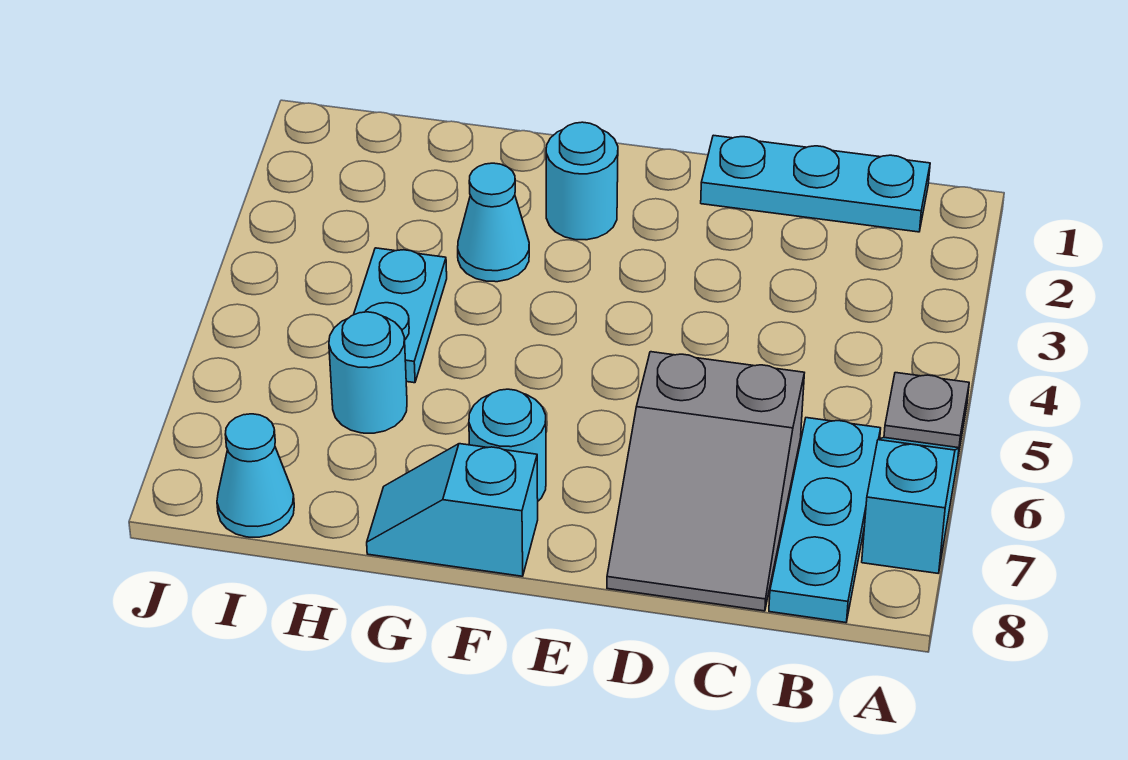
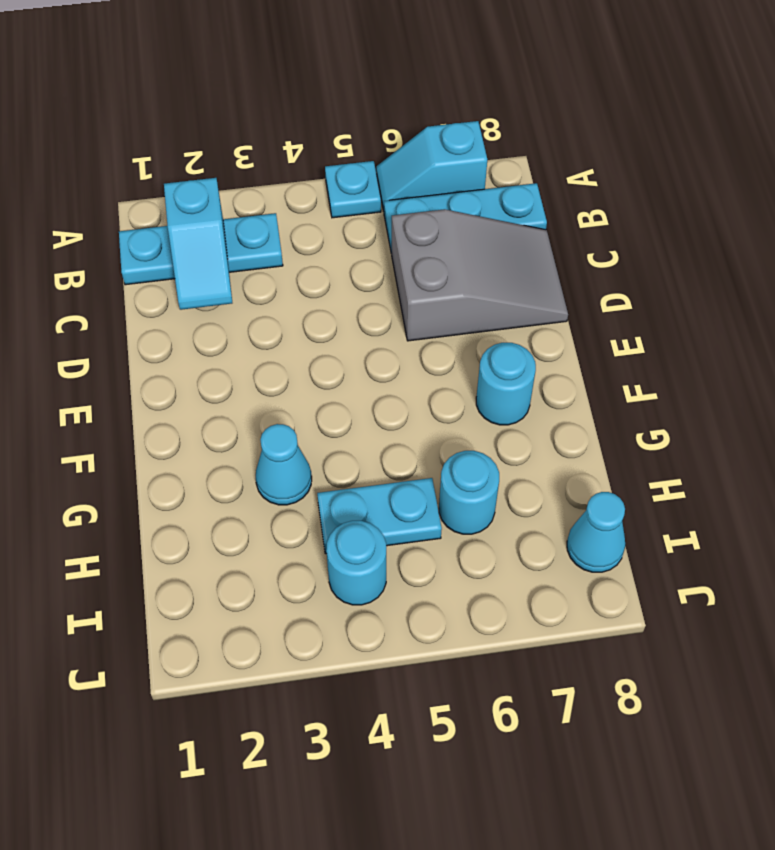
grey 1x1 plate [884,373,969,454] -> cyan 1x1 plate [325,161,381,218]
cyan 1x3 plate [701,135,930,232] -> cyan 1x3 plate turned to [119,213,283,285]
cyan 1x1 round brick [546,122,618,240] -> cyan 1x1 round brick moved to [326,521,386,605]
cyan 1x2 slope [367,444,538,576] -> cyan 1x2 slope moved to [164,178,232,310]

